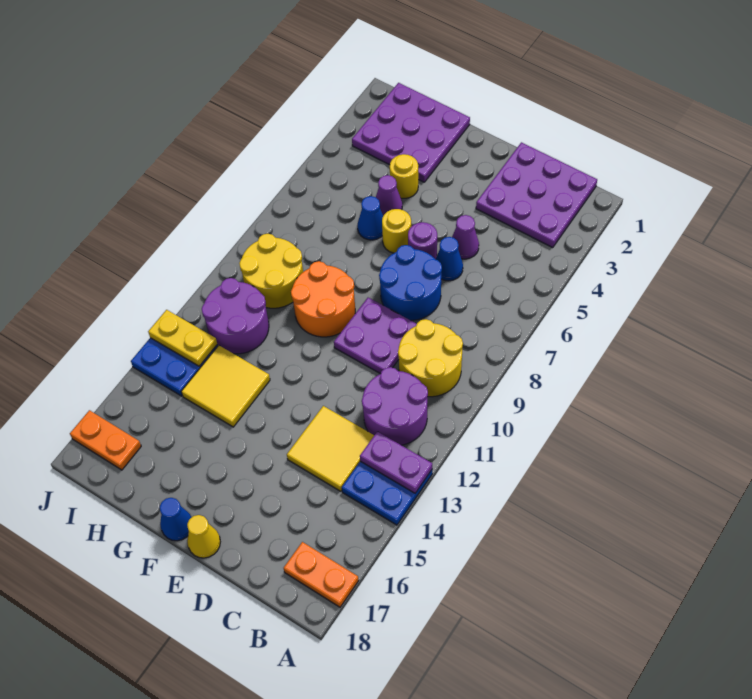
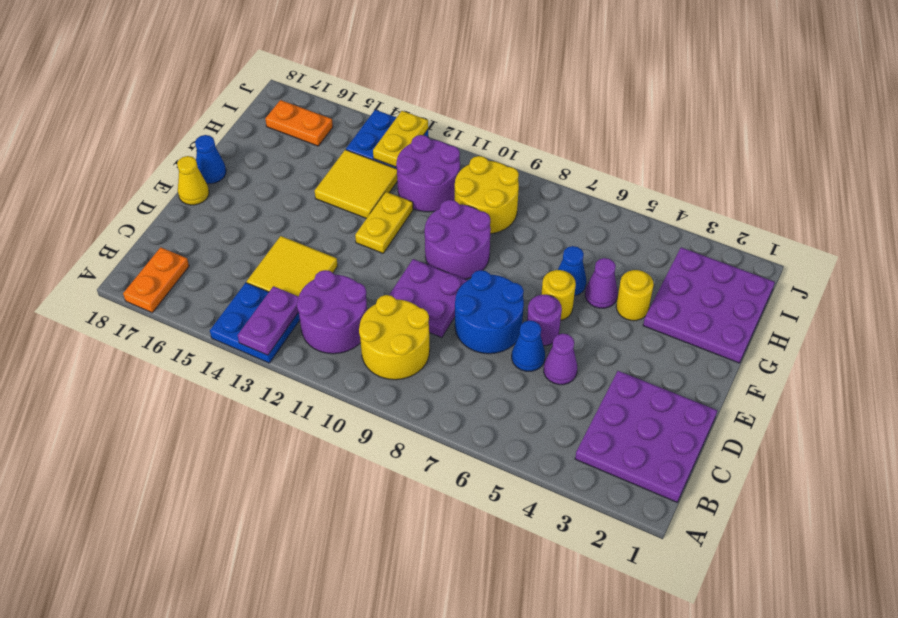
orange 2x2 round brick [291,261,355,337] -> purple 2x2 round brick [425,200,491,279]
none -> yellow 1x2 plate [355,192,413,253]
orange 1x2 plate [70,410,141,470] -> orange 1x2 plate turned to [265,100,333,146]

